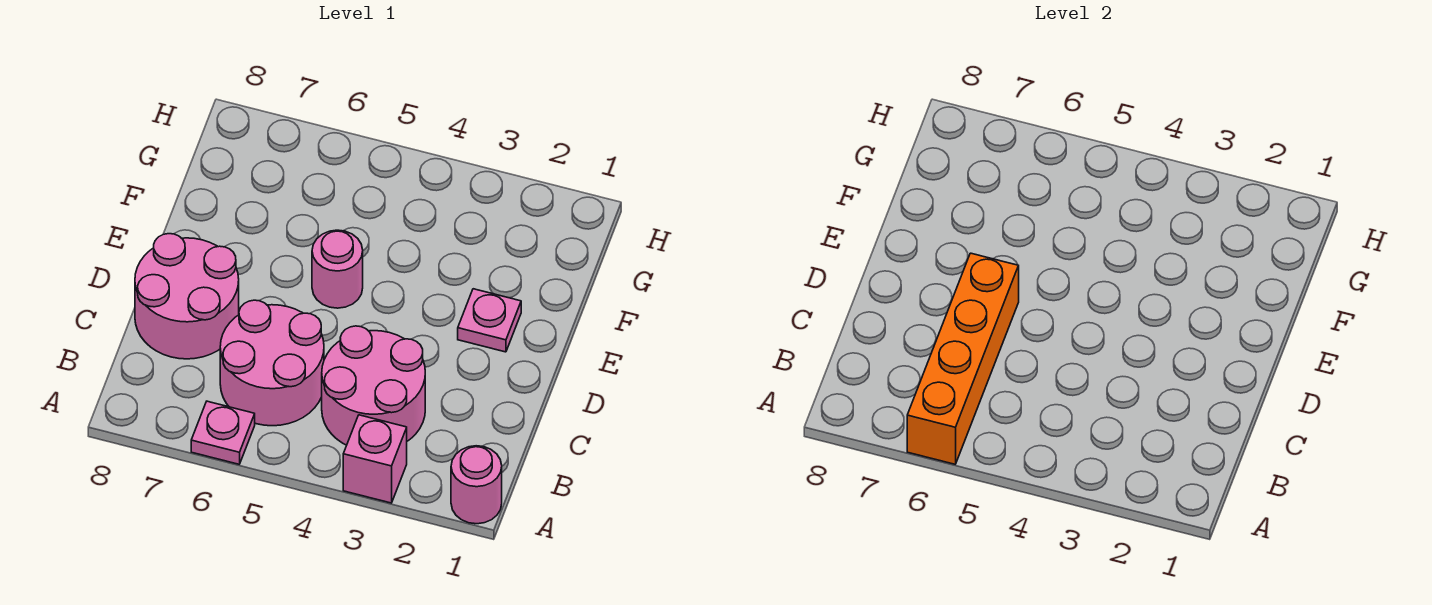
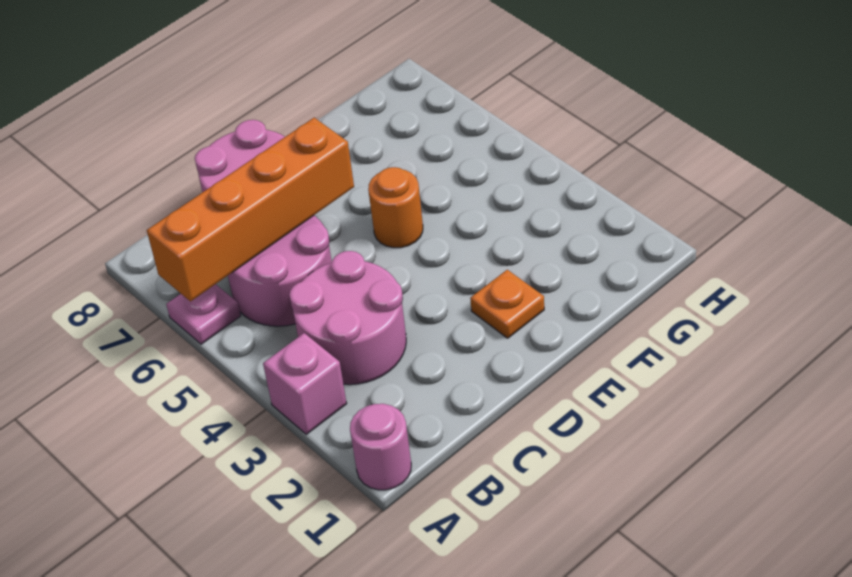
pink 1x1 plate [458,289,521,352] -> orange 1x1 plate [470,270,544,338]
pink 1x1 round brick [312,230,363,308] -> orange 1x1 round brick [368,167,423,248]

